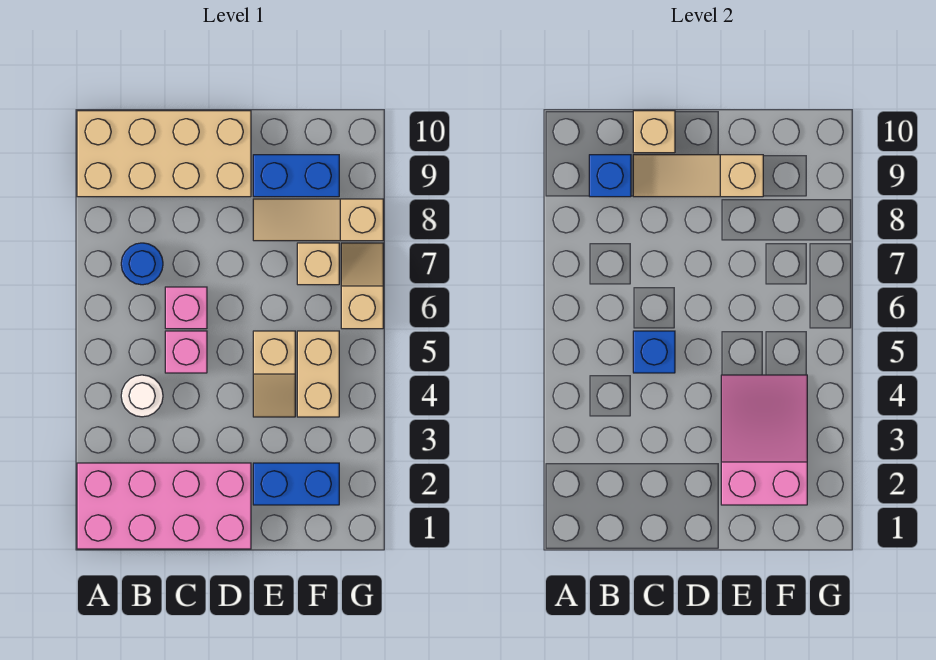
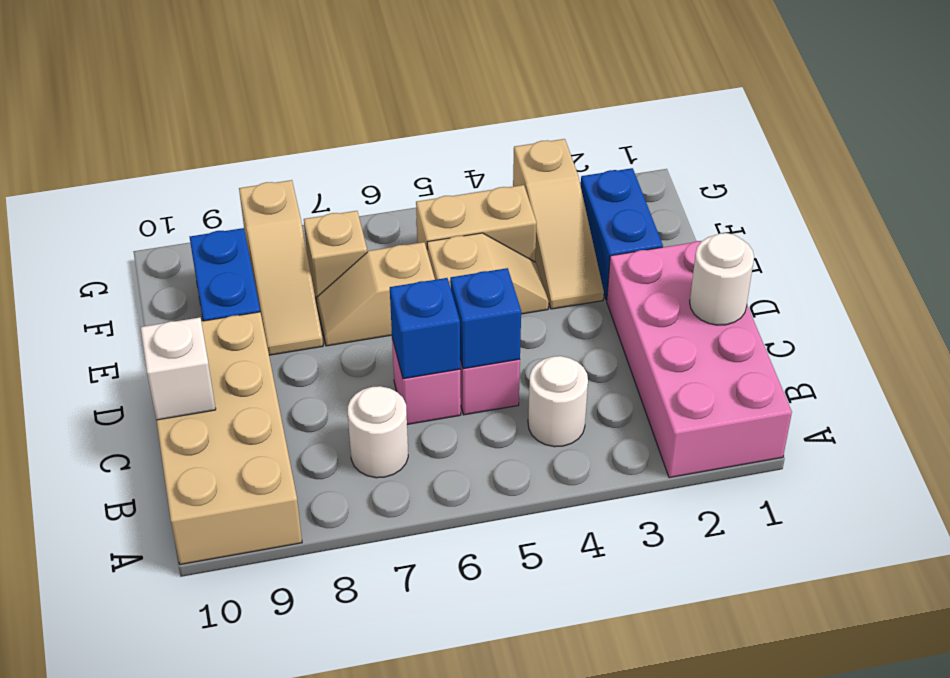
blue 1x1 round brick [121,243,163,285] -> white 1x1 round brick [348,386,408,478]
blue 1x1 brick [589,155,631,197] -> blue 1x1 brick moved to [390,278,460,379]
none -> white 1x1 round brick [690,233,754,325]
tan 1x3 slope [633,155,763,197] -> tan 1x3 slope moved to [513,139,604,309]
tan 1x1 brick [633,111,675,153] -> white 1x1 brick [141,317,216,420]
pink 2x3 slope [721,375,807,505] -> none
tan 1x2 slope [341,243,383,329] -> tan 1x2 slope moved to [316,242,435,346]

